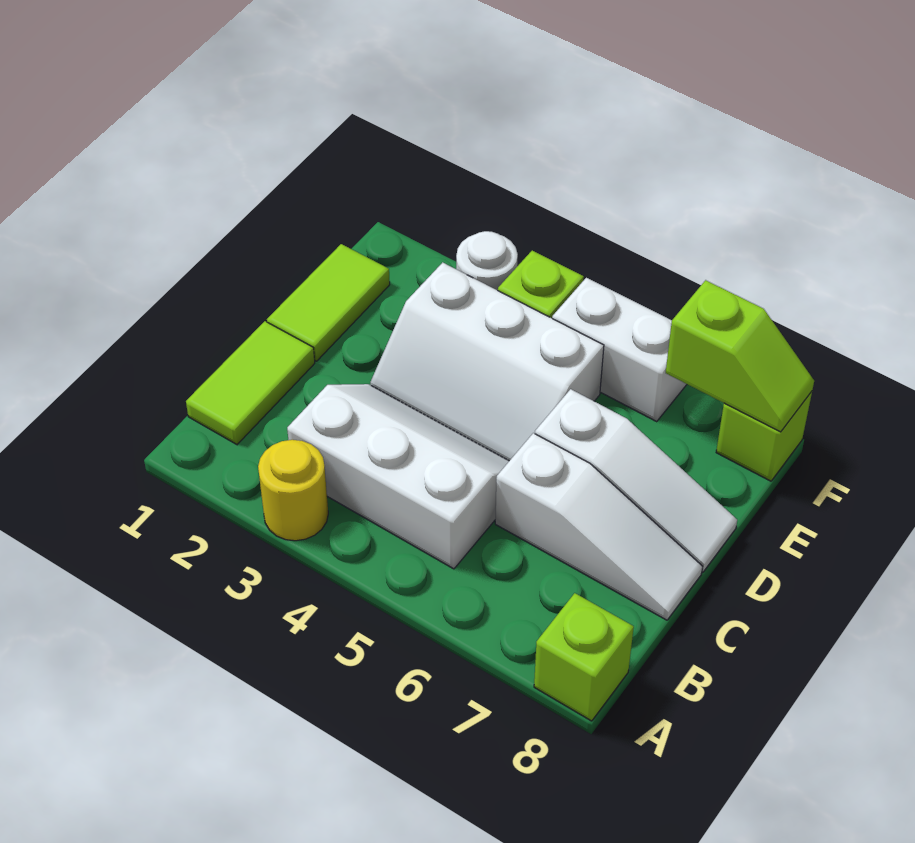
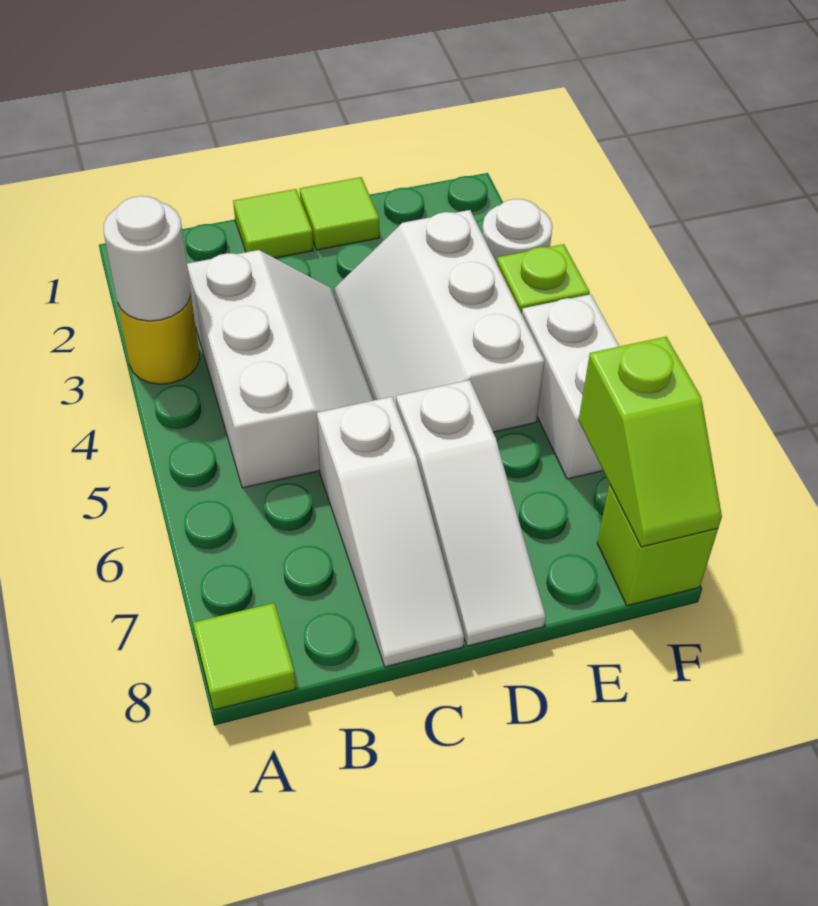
none -> white 1x1 round brick [104,196,191,321]
lime 1x1 brick [534,593,634,721] -> lime 1x1 tile [193,603,296,710]
lime 1x2 tile [186,321,315,445] -> lime 1x1 tile [233,189,313,258]
lime 1x2 tile [267,244,390,361] -> lime 1x1 tile [300,177,379,250]

